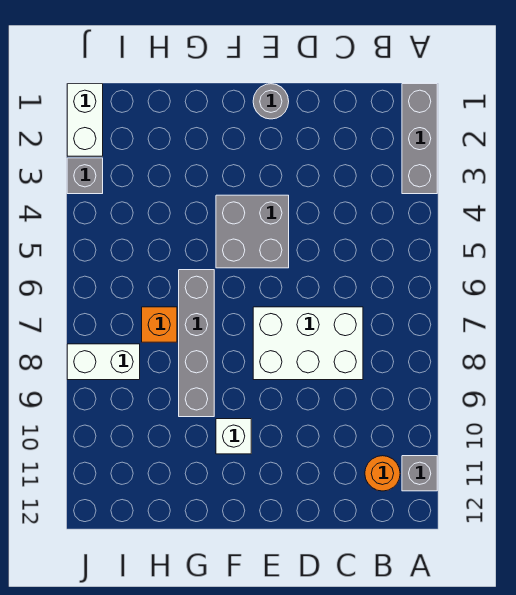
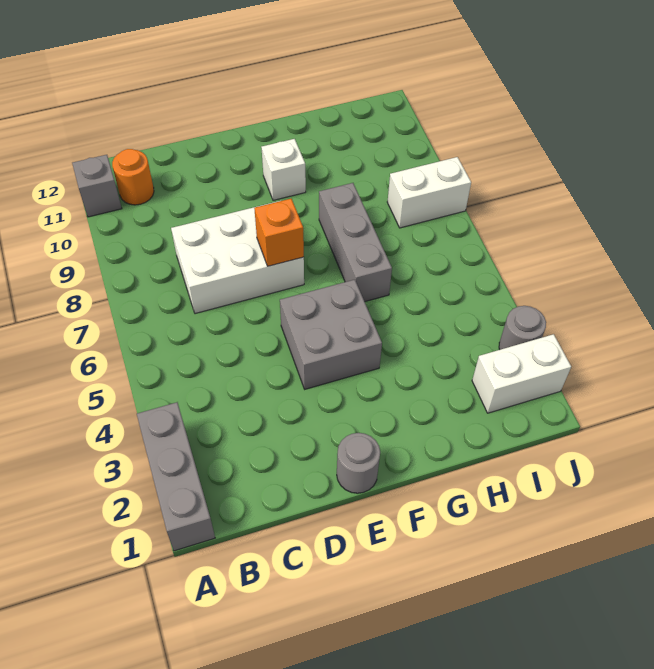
grey 1x4 brick [179,270,214,417] -> grey 1x3 brick [319,183,392,302]
orange 1x1 brick [142,307,177,342] -> orange 1x1 brick moved to [254,199,304,266]
white 1x2 brick [67,84,103,156] -> white 1x2 brick turned to [472,334,571,413]
grey 1x1 brick [67,158,103,194] -> grey 1x1 round brick [499,306,546,350]

